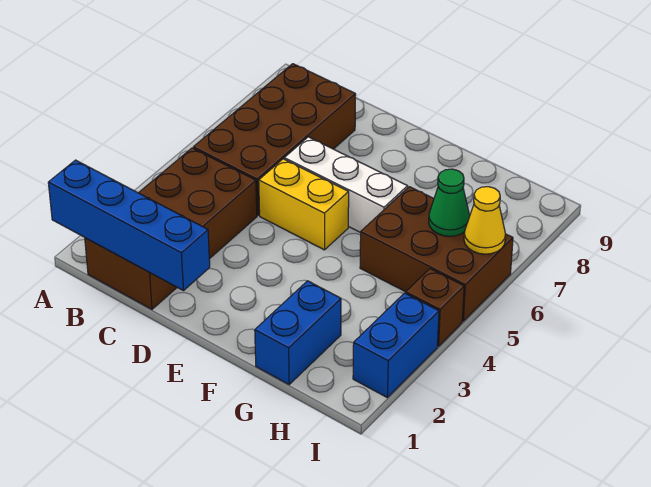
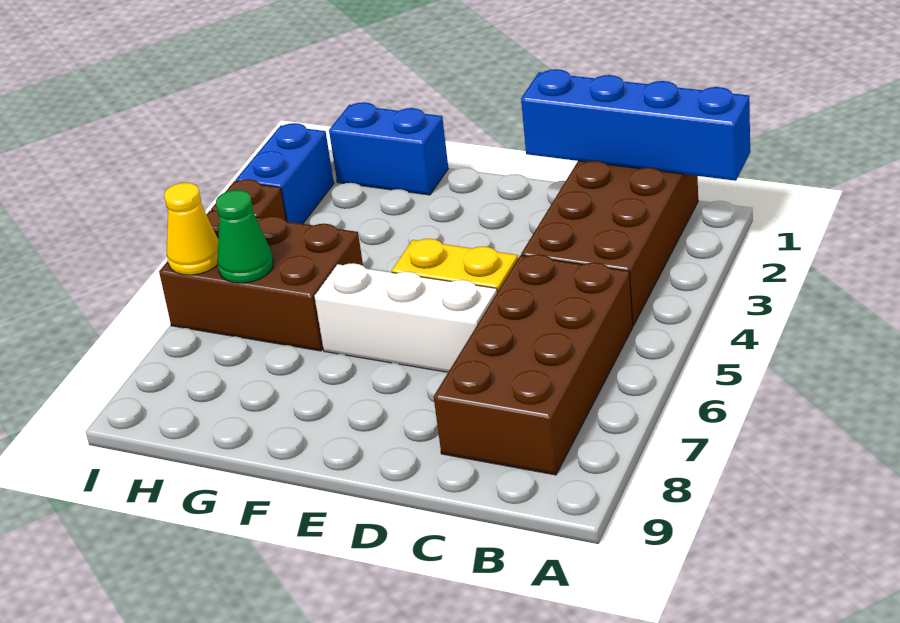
blue 1x2 brick [255,281,341,384] -> blue 1x2 brick turned to [329,102,448,195]

